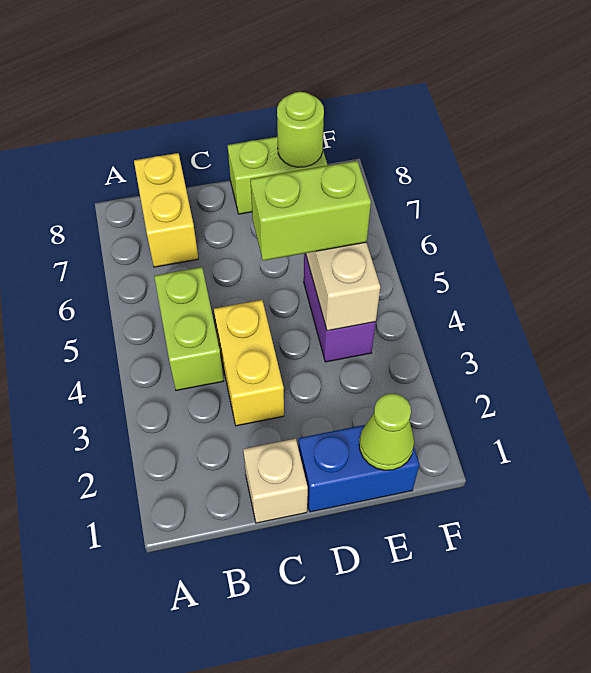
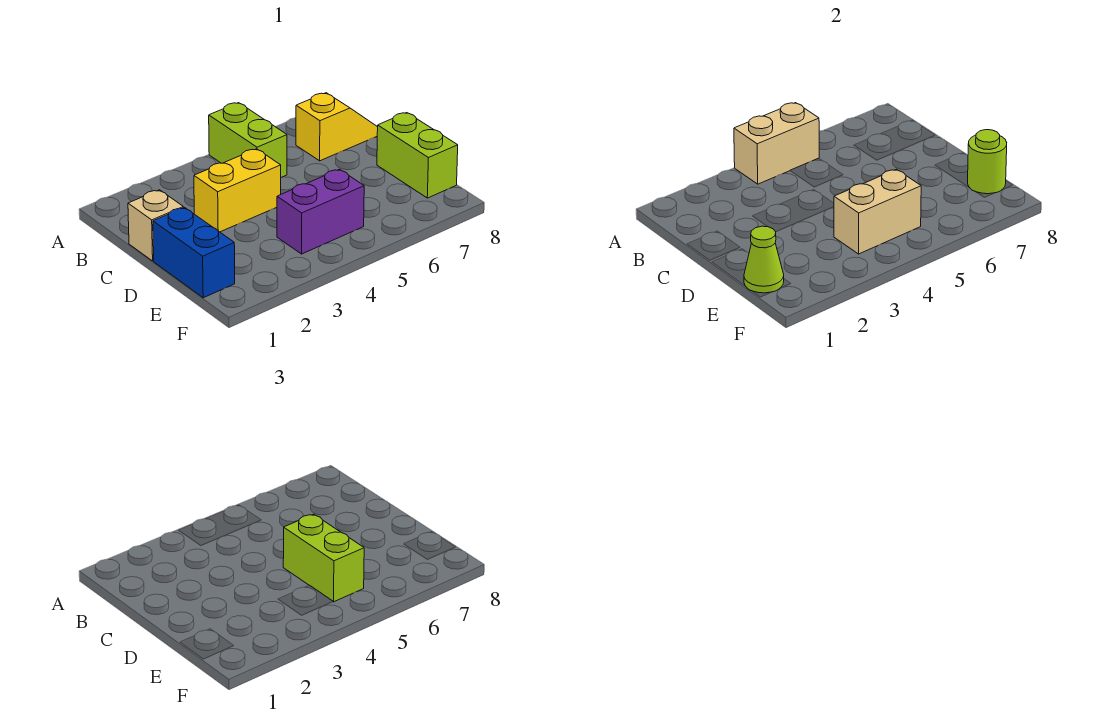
none -> tan 1x2 brick [734,103,819,184]
lime 1x2 brick [154,267,224,390] -> lime 1x2 brick turned to [209,103,287,177]
yellow 1x2 brick [134,153,198,267] -> yellow 1x2 slope [296,93,378,161]

